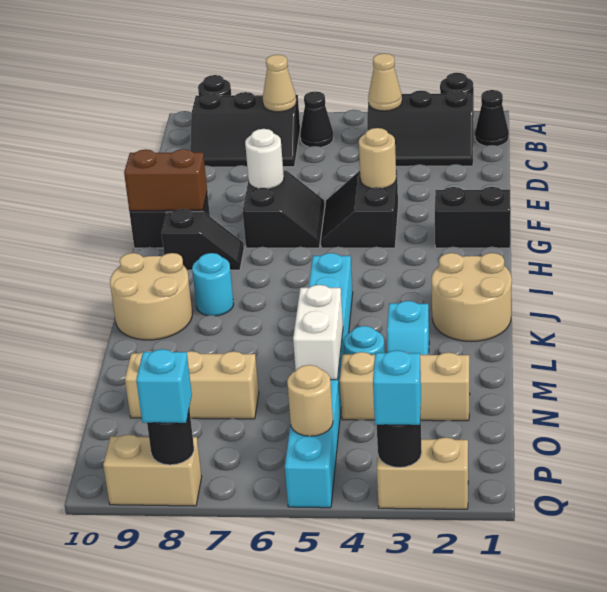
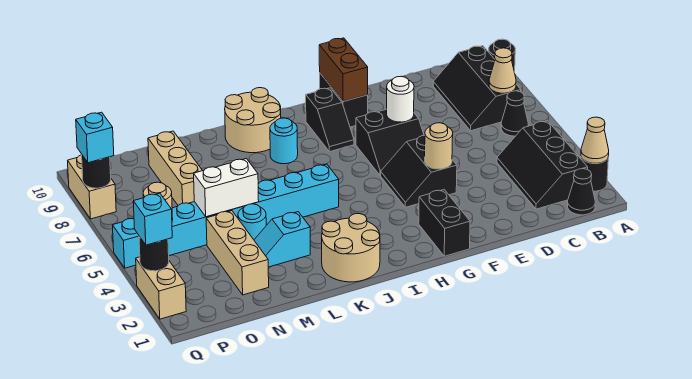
tan 1x1 cone [368,53,402,111] -> tan 1x1 cone moved to [581,117,609,163]
black 2x2 slope [321,170,398,248] -> black 2x2 slope turned to [381,135,457,207]

